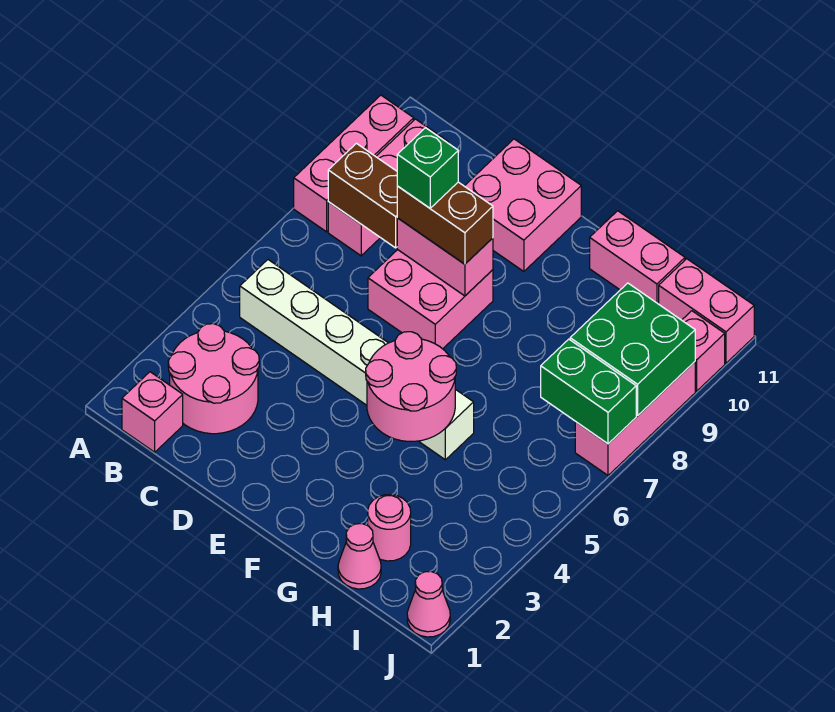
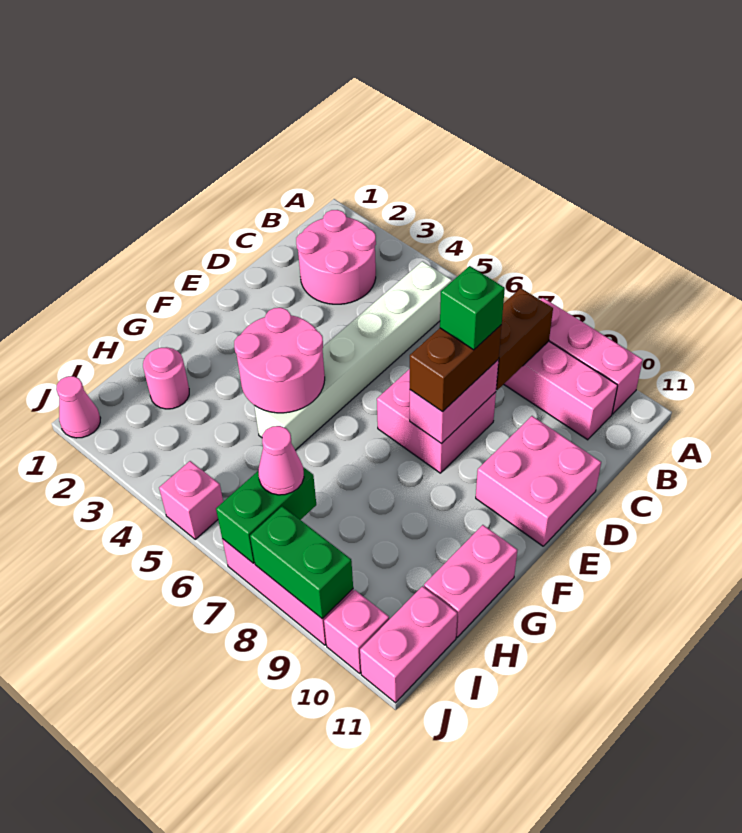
pink 1x1 brick [122,372,183,452] -> pink 1x1 brick moved to [159,461,223,539]
pink 1x1 cone [338,524,381,589] -> pink 1x1 cone moved to [258,426,304,495]
green 2x2 brick [570,283,695,416] -> green 1x2 brick [250,506,353,619]

